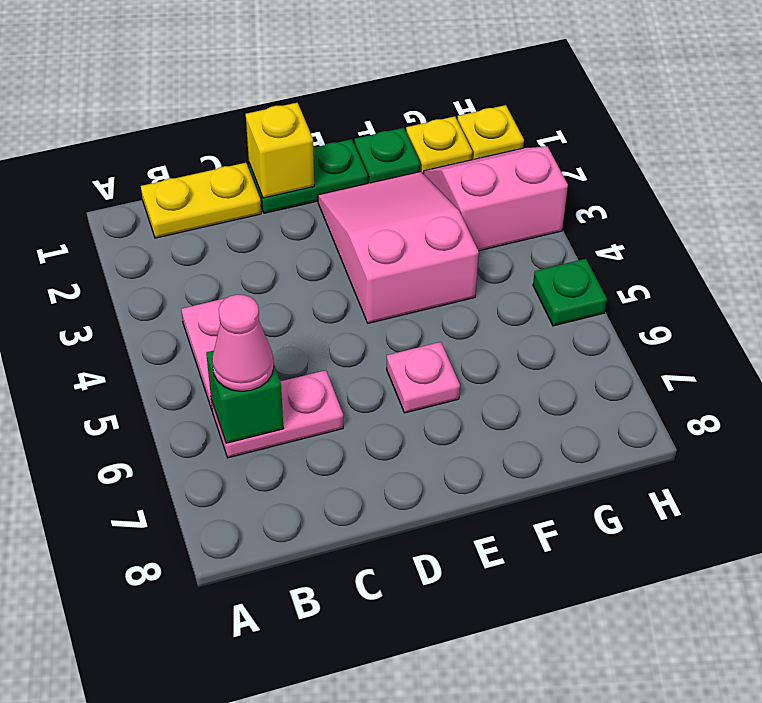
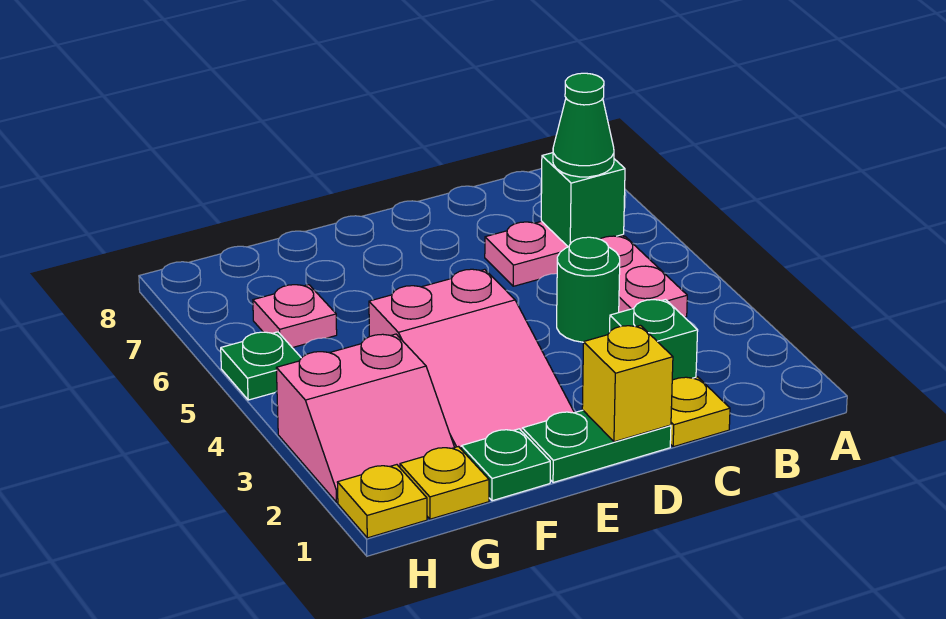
yellow 1x2 plate [141,163,261,238] -> yellow 1x1 plate [670,377,730,447]
pink 1x1 cone [212,295,274,391] -> green 1x1 cone [553,73,614,177]
none -> green 1x1 brick [610,300,698,380]
none -> green 1x1 round brick [557,237,620,342]
pink 1x1 plate [387,342,460,413] -> pink 1x1 plate moved to [253,285,337,348]

